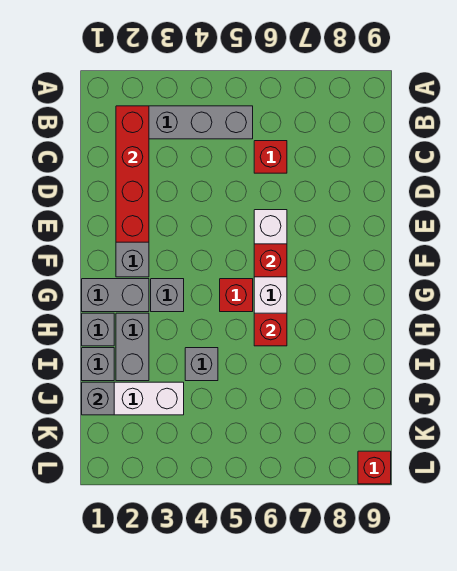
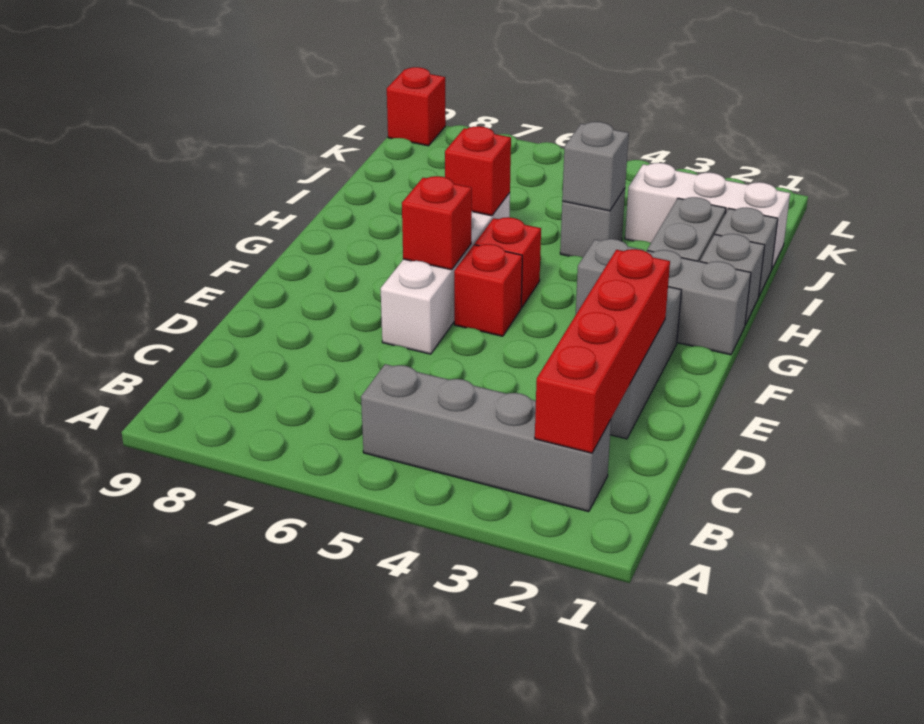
red 1x1 brick [254,141,287,173] -> red 1x1 brick moved to [454,244,522,336]
grey 1x1 brick [82,382,114,415] -> grey 1x1 brick moved to [562,122,629,211]

